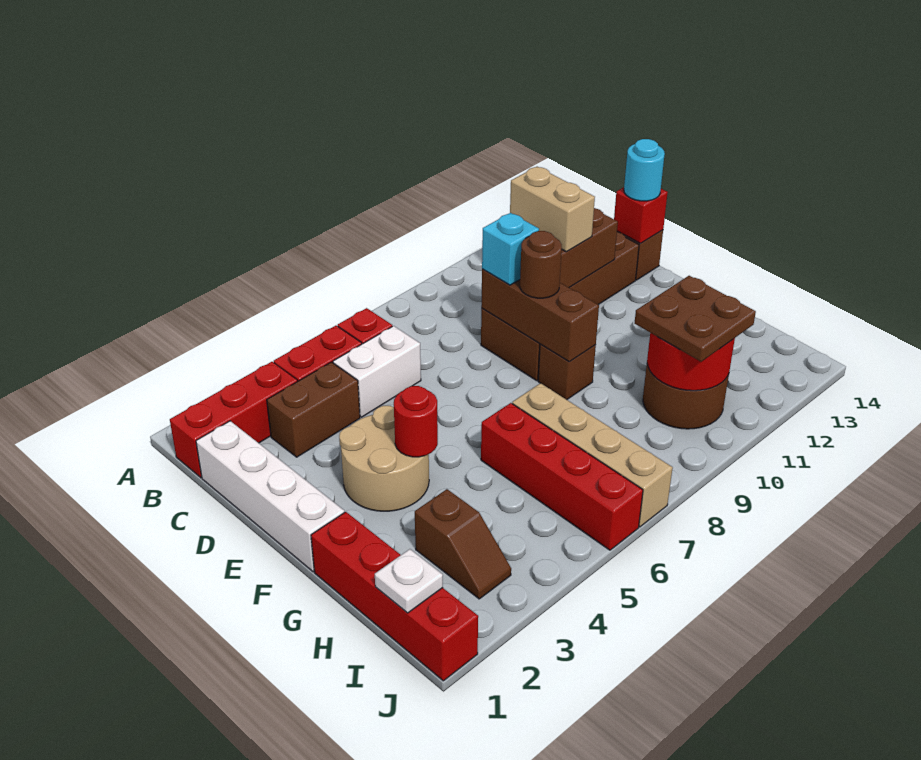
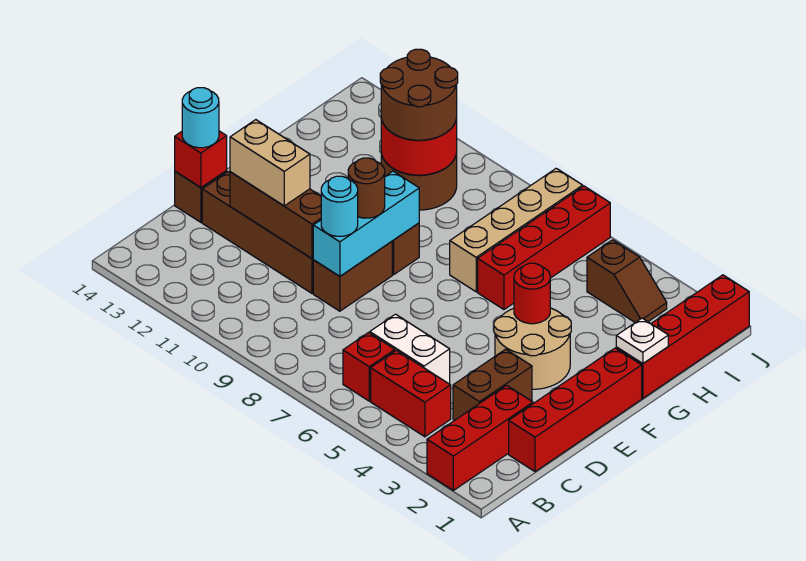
red 1x3 brick [170,362,298,478] -> red 1x3 brick turned to [427,385,533,490]
white 1x4 brick [196,421,344,572] -> red 1x4 brick [509,348,642,472]
brown 1x2 brick [267,362,360,457] -> brown 1x2 brick turned to [453,349,532,420]
tan 1x2 brick [510,167,595,252] -> tan 1x2 brick turned to [230,120,310,206]
brown 1x3 brick [481,269,599,362] -> cyan 1x3 brick [313,171,419,276]
cyan 1x1 brick [482,213,539,285] -> cyan 1x1 round brick [321,176,358,236]
brown 1x2 slope [415,489,511,599] -> brown 1x2 slope turned to [587,240,667,323]
brown 2x2 plate [635,276,756,362] -> brown 2x2 round brick [380,49,458,140]
white 1x1 plate [375,549,443,613] -> white 1x1 plate moved to [616,318,668,364]

